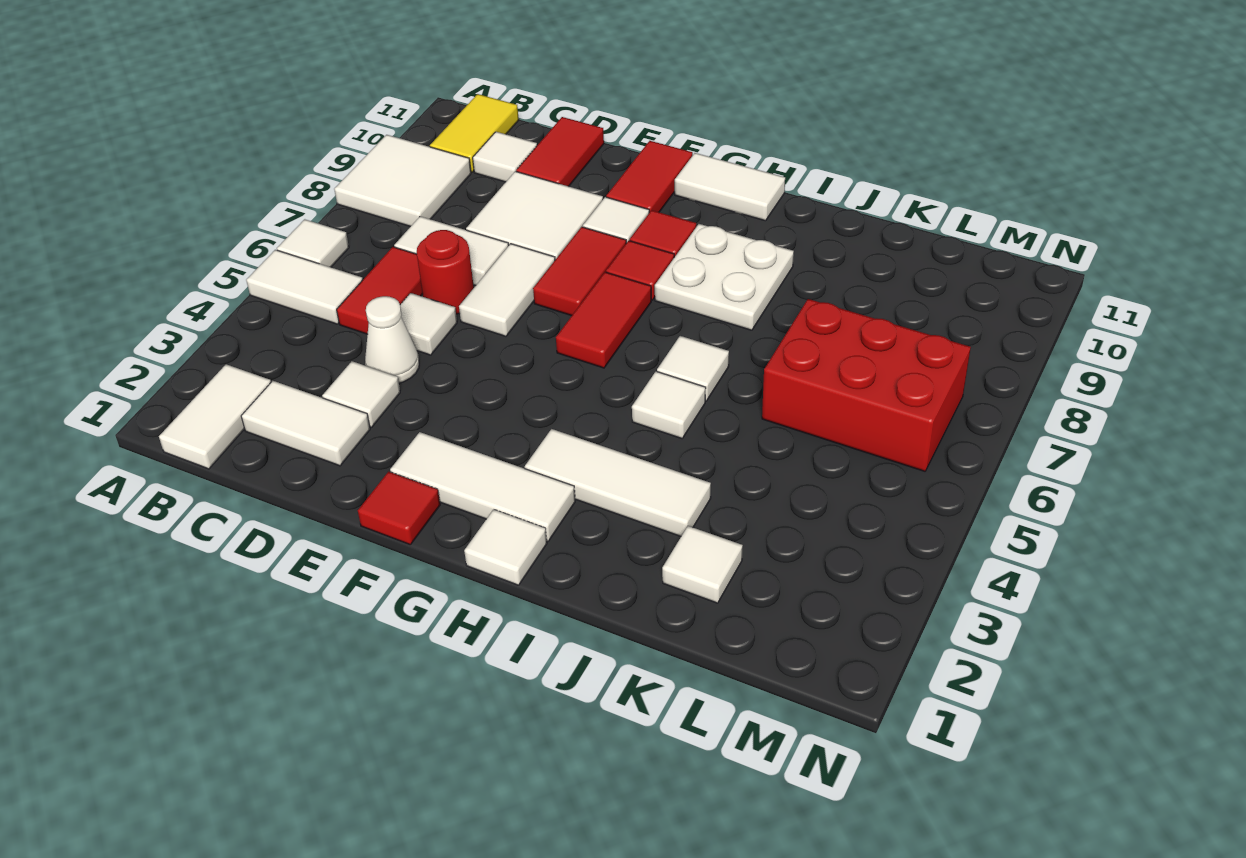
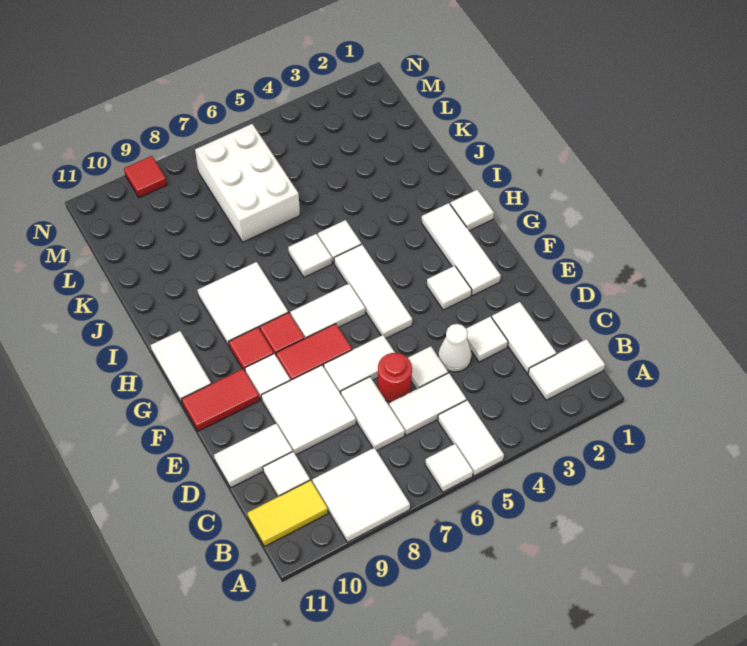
red 1x2 tile [337,247,423,334] -> white 1x2 tile [389,373,466,436]
red 1x2 tile [516,117,604,186] -> white 1x2 tile [214,424,293,488]
red 1x1 tile [358,471,440,544] -> red 1x1 tile moved to [124,156,167,198]
red 1x2 tile [556,272,651,368] -> white 1x2 tile [290,284,365,338]
white 1x3 tile [525,429,711,536] -> white 1x3 tile moved to [334,244,412,338]
white 2x2 plate [655,224,794,330] -> white 2x2 tile [198,262,288,346]
white 1x1 tile [662,526,743,603] -> white 1x1 tile moved to [427,266,472,310]
red 2x3 brick [762,299,971,471] -> white 2x3 brick [195,124,300,242]

